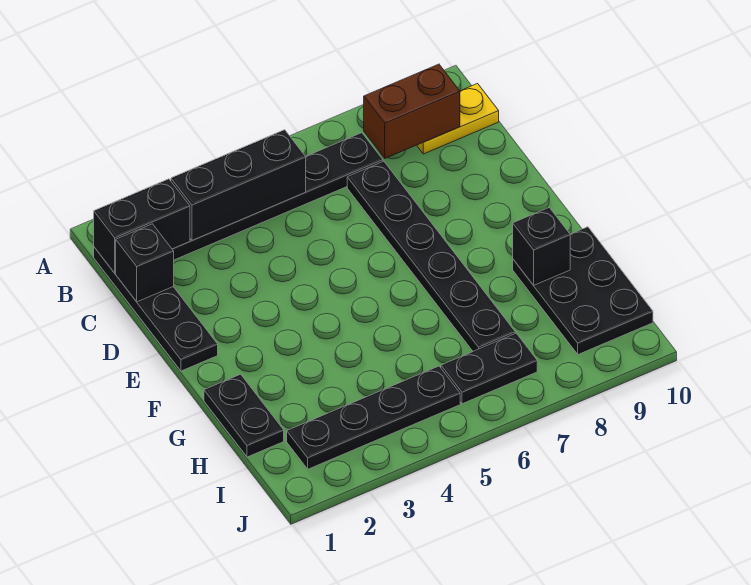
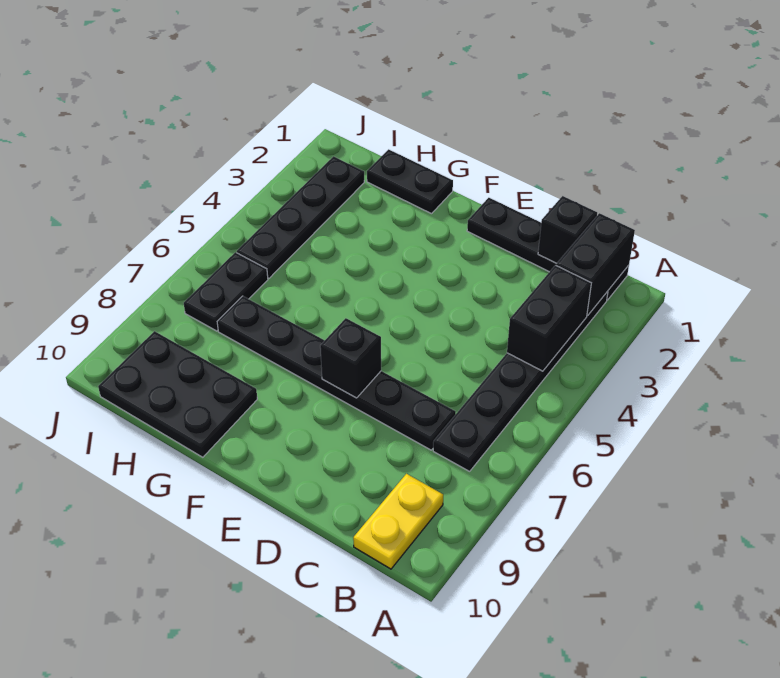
black 1x3 brick [171,130,306,240] -> black 1x2 brick [507,265,591,371]
brown 1x2 brick [364,64,460,158] -> none
black 1x1 brick [513,208,570,285] -> black 1x1 brick moved to [320,318,381,398]

